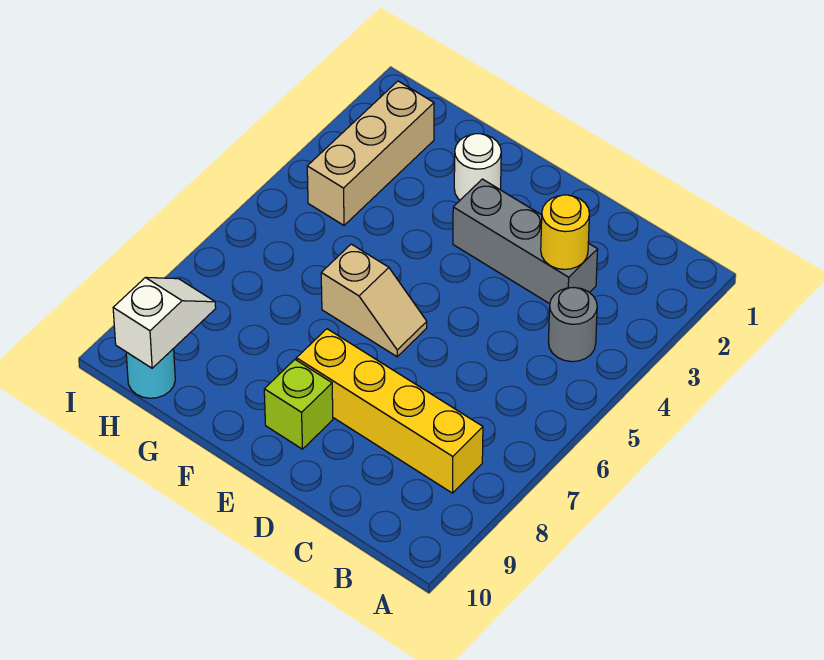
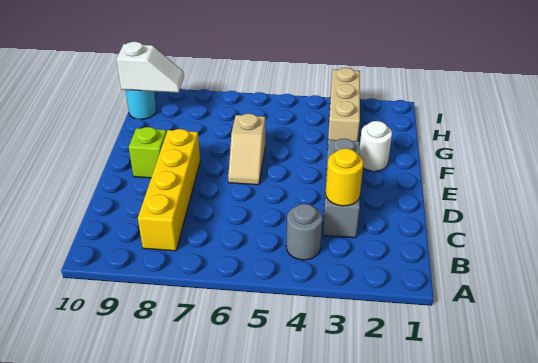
tan 1x3 brick [307,81,434,225] -> tan 1x3 brick turned to [328,68,360,141]

